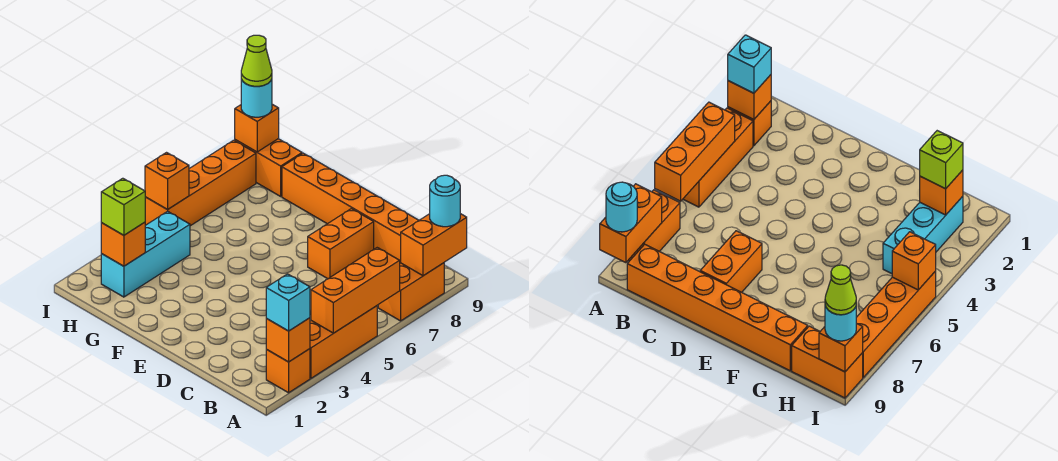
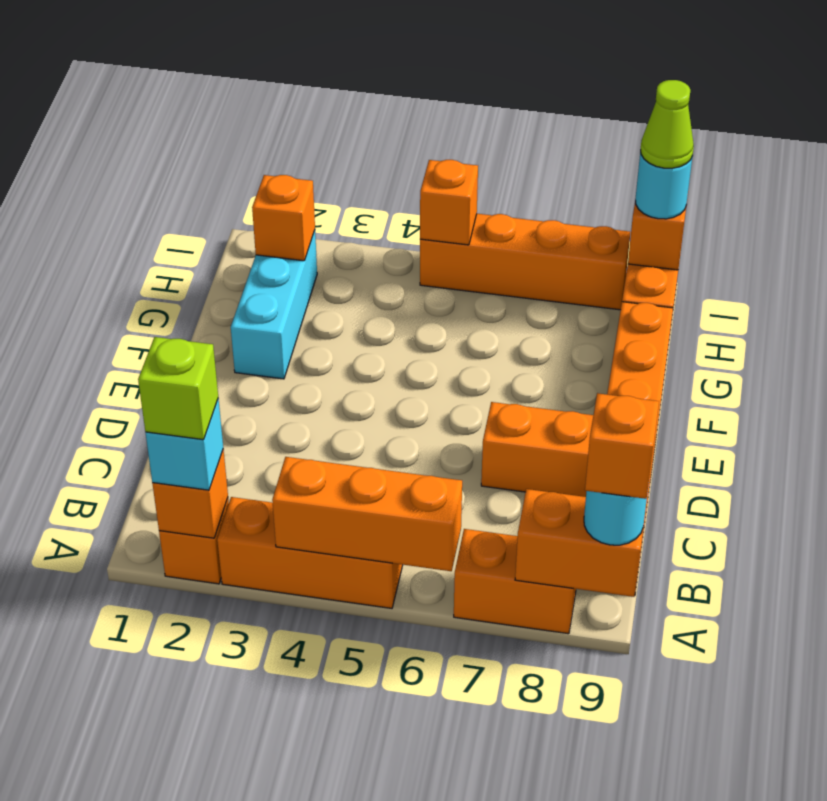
none -> orange 1x1 brick [585,393,659,499]
cyan 1x3 brick [101,211,190,297] -> cyan 1x3 brick turned to [231,230,317,379]
lime 1x1 brick [101,178,145,235] -> lime 1x1 brick moved to [138,337,218,440]

